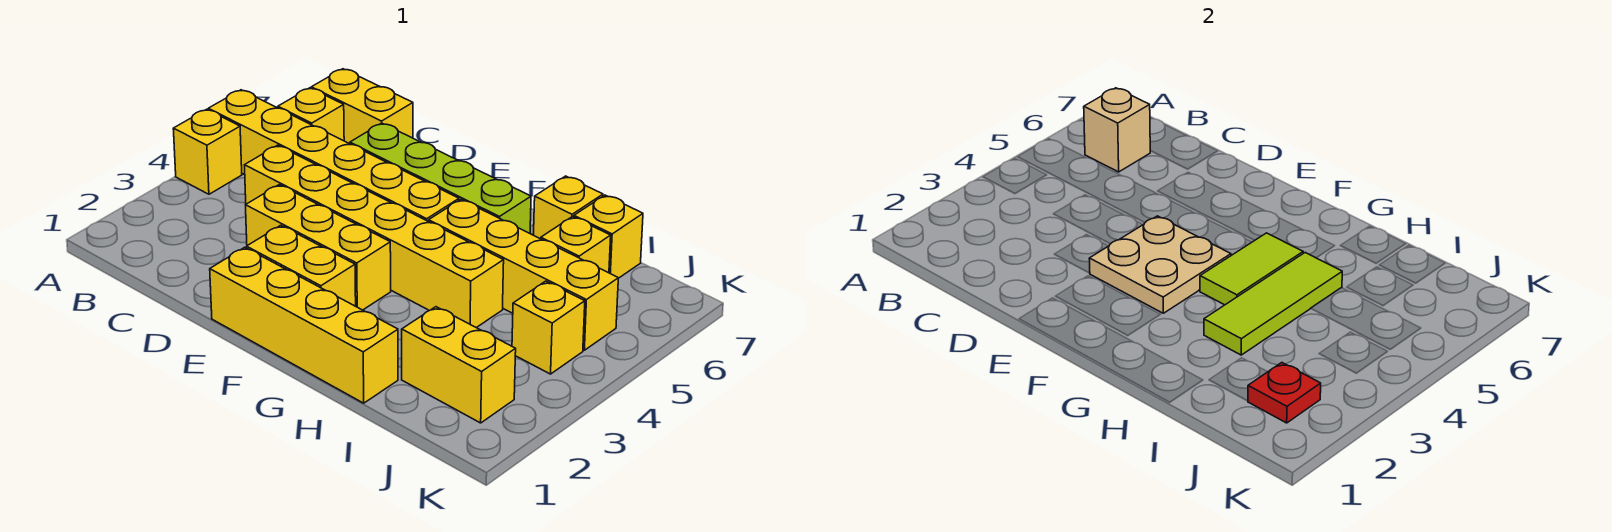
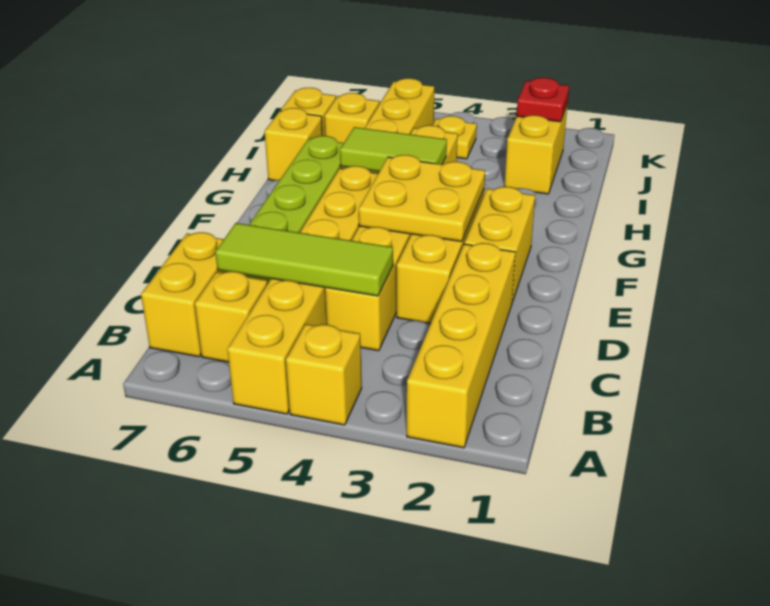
tan 1x1 brick [1084,88,1150,172] -> none
yellow 1x4 brick [210,247,398,403] -> yellow 1x4 brick moved to [407,243,515,448]
tan 2x2 plate [1089,216,1231,313] -> yellow 2x2 plate [359,155,485,242]
lime 1x3 tile [1204,253,1342,355] -> lime 1x3 tile moved to [215,223,393,296]
yellow 1x1 brick [512,281,585,374] -> yellow 1x1 plate [432,116,477,159]

